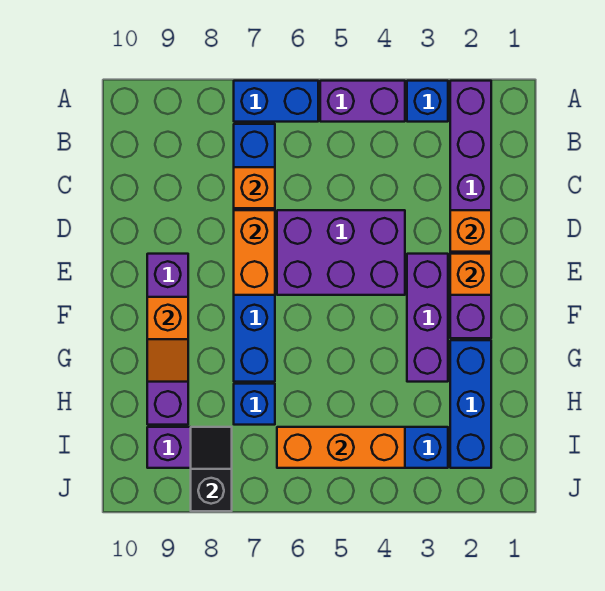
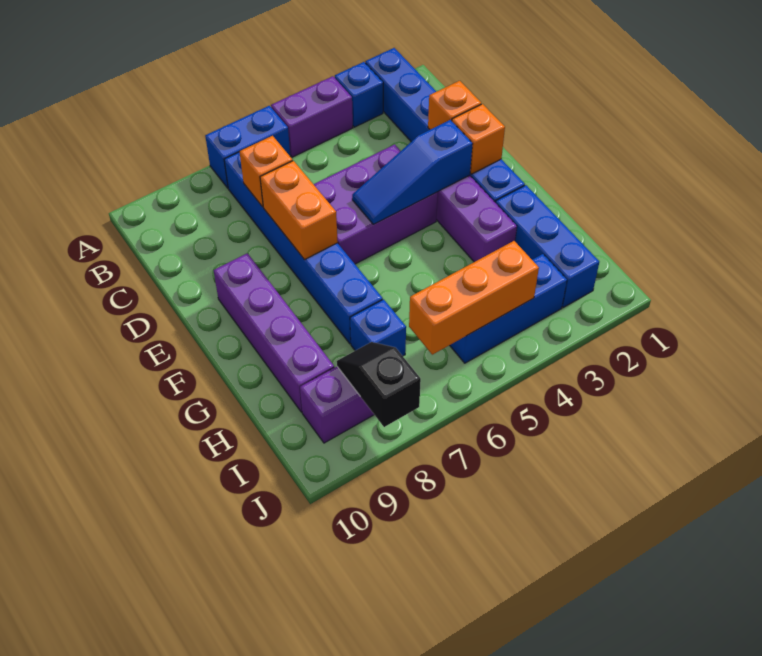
purple 1x6 brick [450,81,491,338] -> blue 1x6 brick [365,48,525,203]
none -> blue 1x3 slope [352,120,473,224]
orange 1x2 slope [147,297,188,382] -> none

